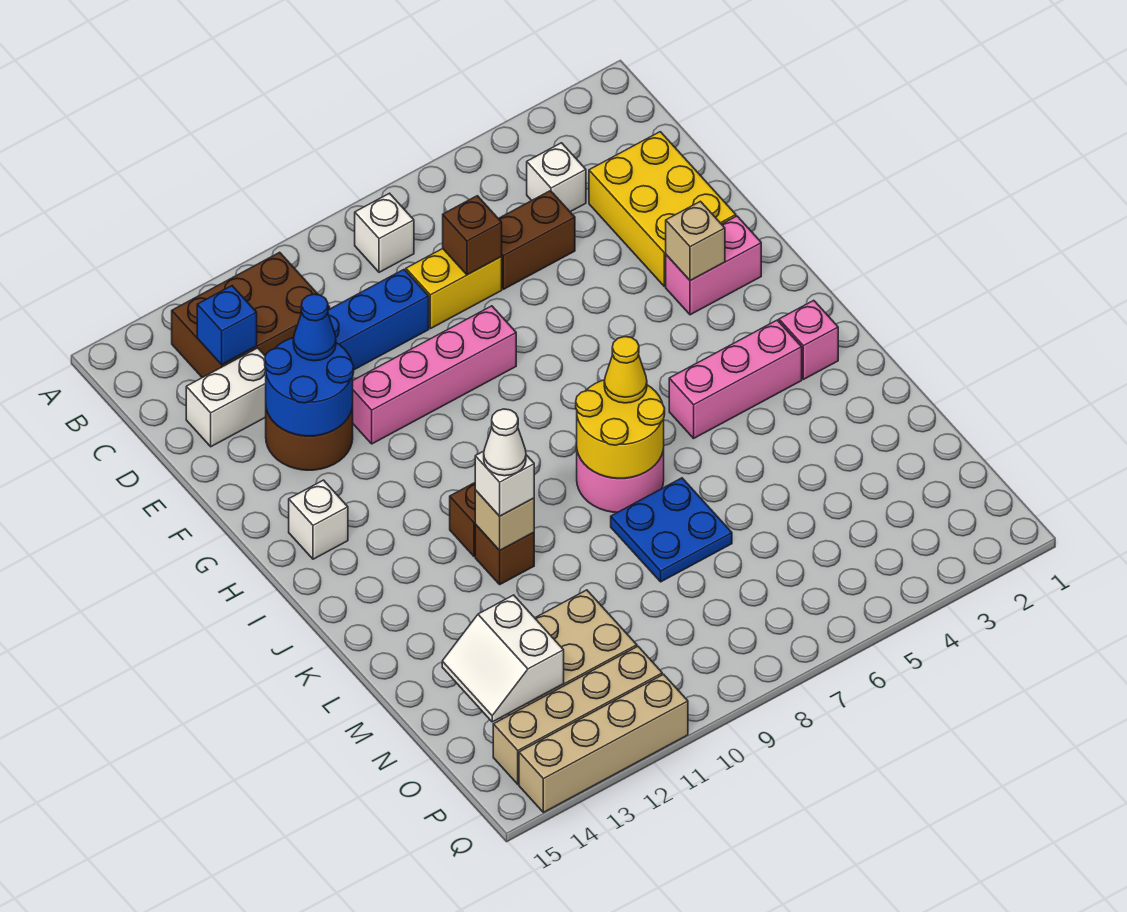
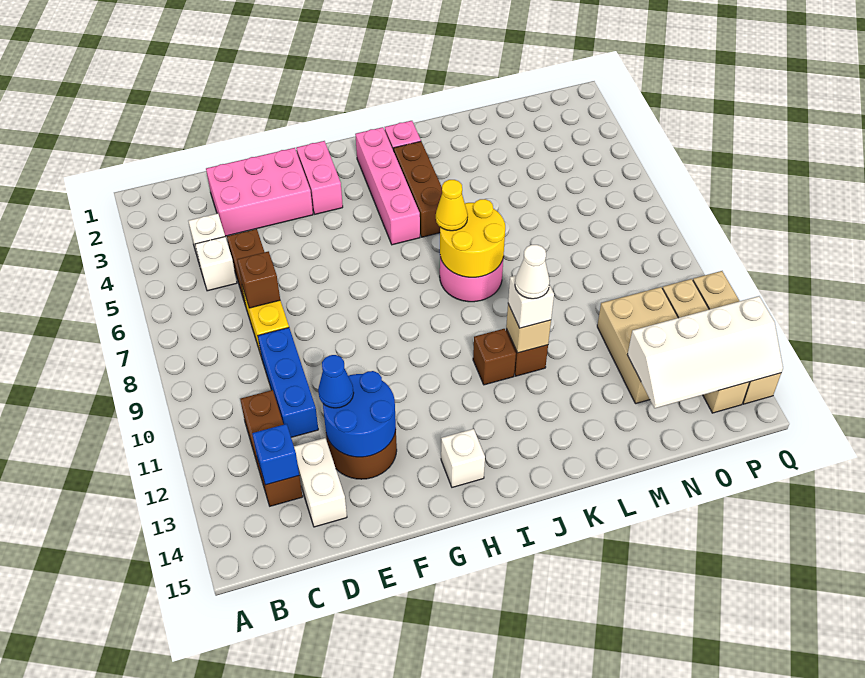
white 1x1 brick [355,193,414,272] -> white 1x1 brick moved to [195,237,237,291]
brown 2x3 brick [172,252,330,378] -> brown 1x3 brick [240,390,303,506]
yellow 2x3 brick [589,132,736,287] -> pink 2x3 brick [206,148,313,236]
pink 1x4 brick [353,306,516,444] -> pink 1x4 brick moved to [355,127,420,245]
tan 1x1 brick [666,201,725,281] -> none
pink 1x3 brick [669,320,802,438] -> brown 1x3 brick [394,141,442,237]
blue 2x2 plate [611,478,732,582] -> none
white 2x2 slope [442,595,564,722] -> white 2x4 slope [627,296,783,408]

